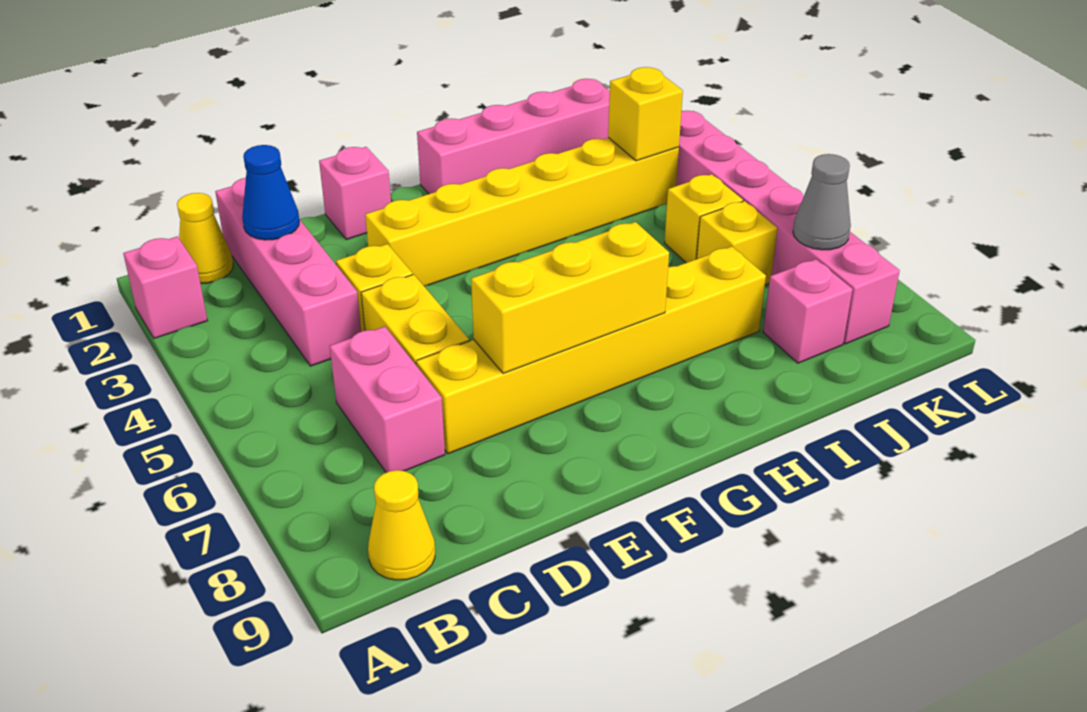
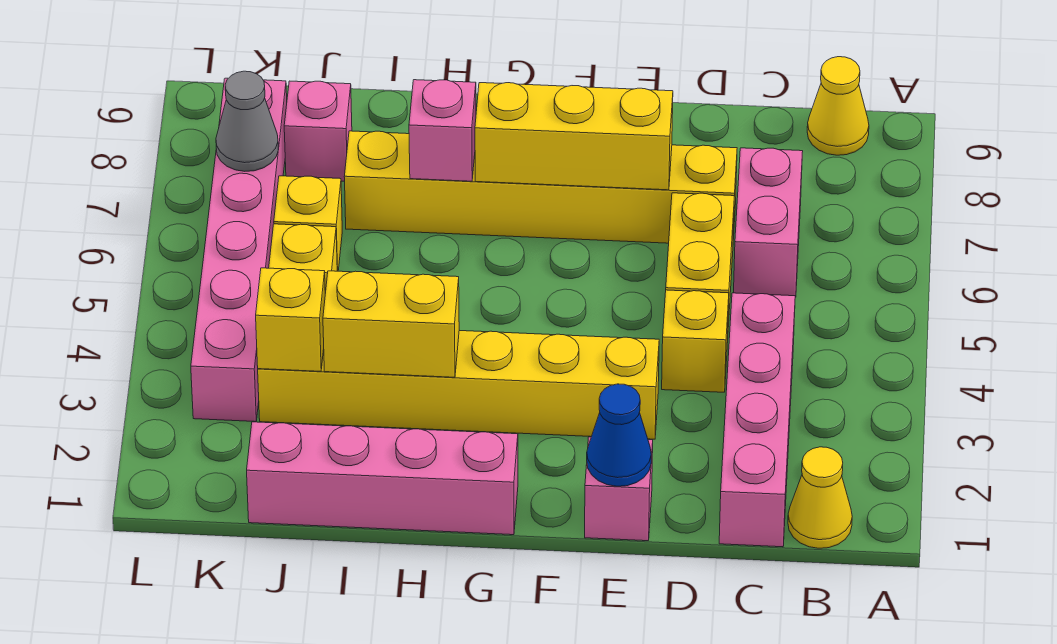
pink 1x1 brick [123,237,207,338] -> pink 1x1 brick moved to [409,80,476,181]
blue 1x1 cone [242,145,299,240] -> blue 1x1 cone moved to [587,384,651,486]
none -> yellow 1x2 brick [323,271,459,377]

